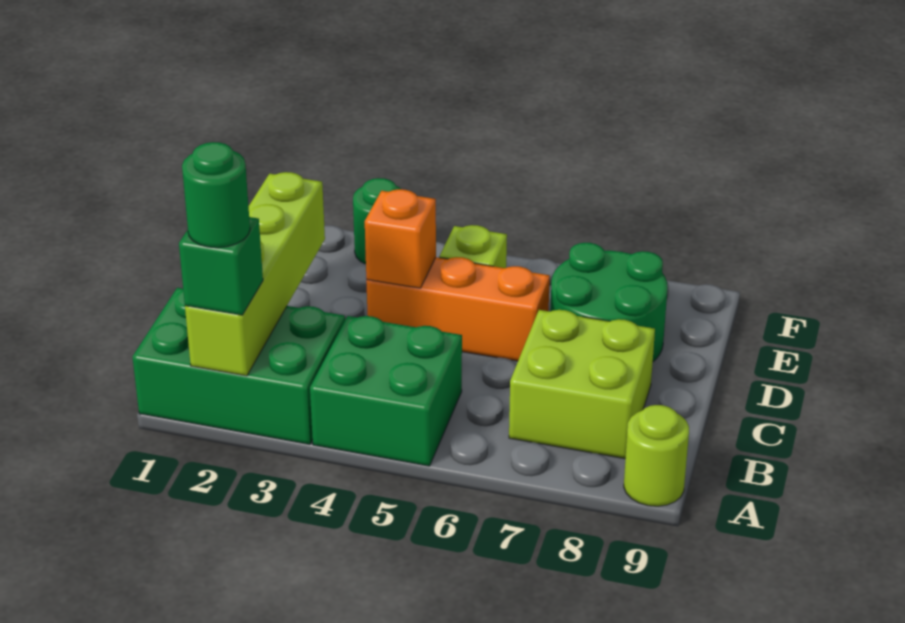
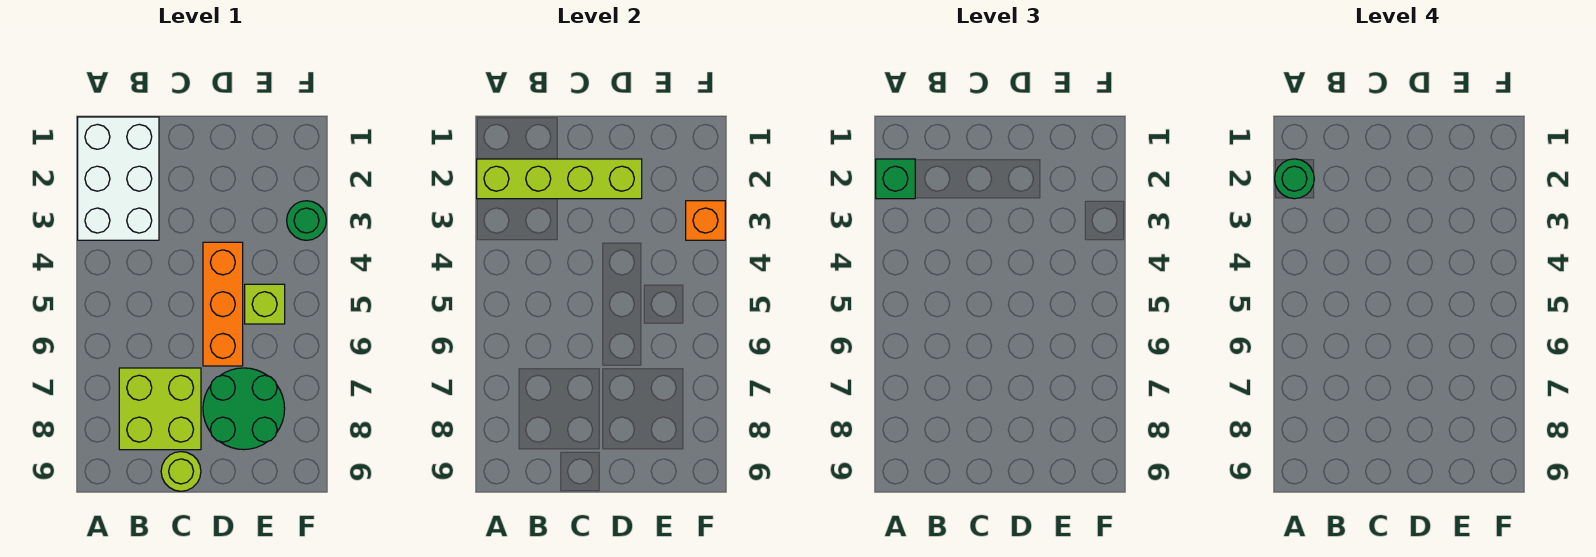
green 2x3 brick [132,288,345,444] -> white 2x3 brick [78,117,159,240]
green 2x2 brick [310,316,462,466] -> none
lime 1x1 round brick [624,405,689,506] -> lime 1x1 round brick moved to [161,452,201,491]
orange 1x1 brick [365,189,436,288] -> orange 1x1 brick moved to [686,201,725,240]

